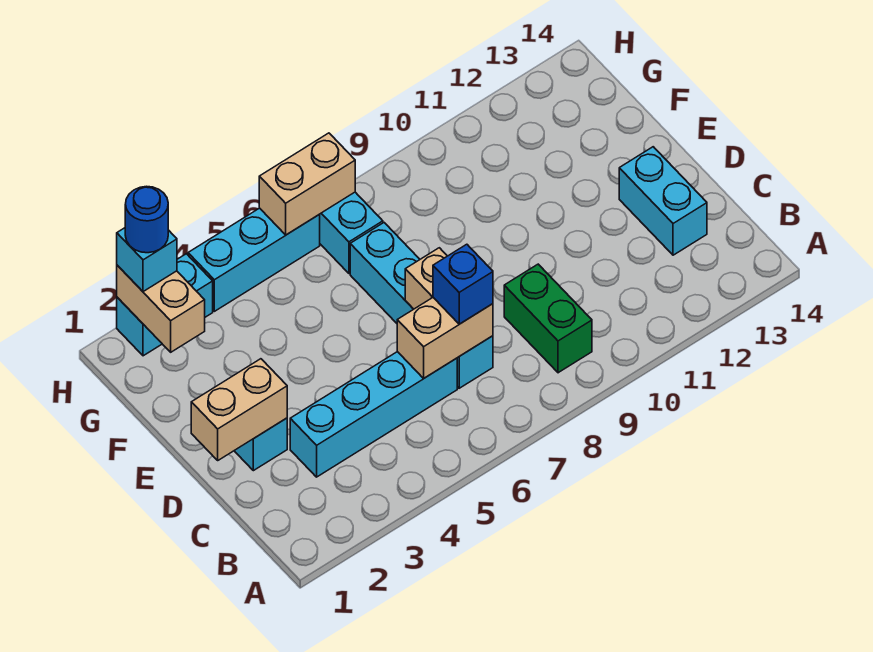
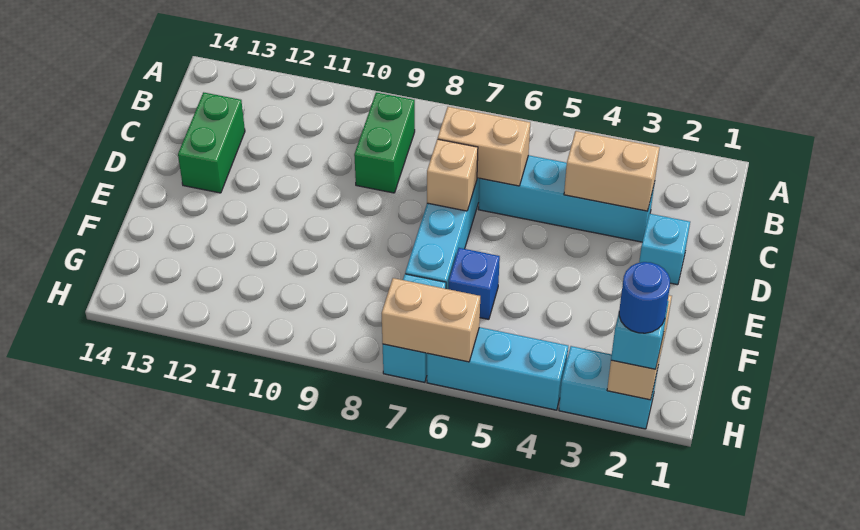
blue 1x1 brick [433,244,493,324] -> blue 1x1 brick moved to [449,248,500,319]
cyan 1x2 brick [619,147,707,255] -> green 1x2 brick [178,92,245,193]
tan 1x2 brick [191,359,287,460] -> tan 1x2 brick moved to [564,131,660,211]

